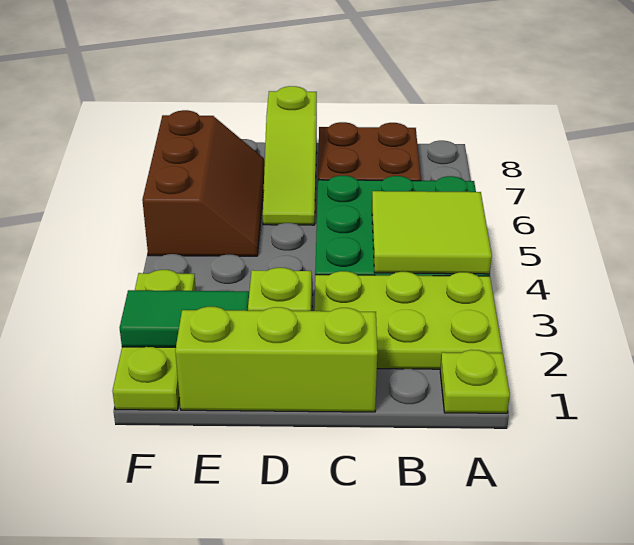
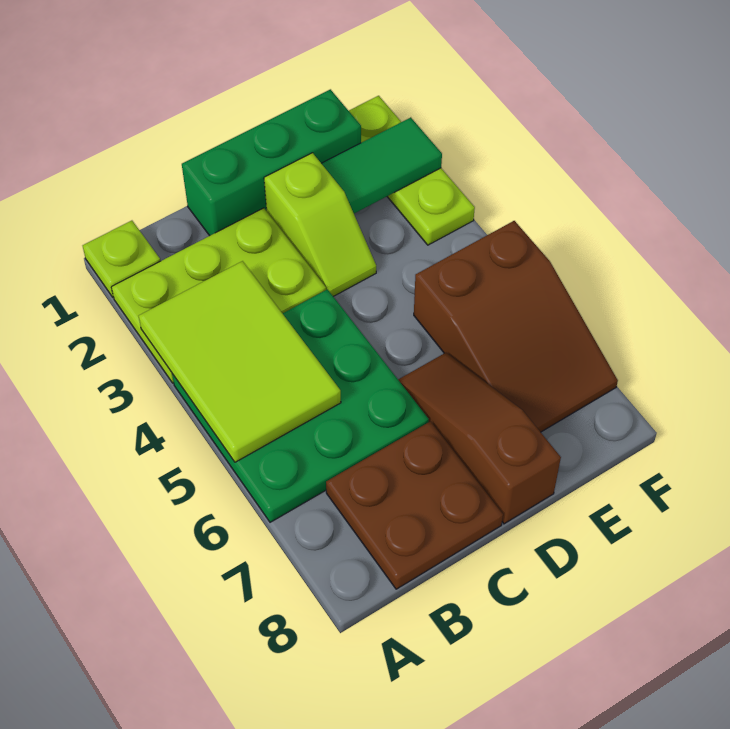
lime 2x2 tile [372,191,492,274] -> lime 2x3 tile [139,261,341,462]
lime 1x3 brick [175,307,378,412] -> green 1x3 brick [182,89,361,236]
lime 1x3 slope [263,86,317,225] -> brown 1x3 slope [398,353,561,524]
brown 2x3 slope [142,110,265,256] -> brown 2x3 slope turned to [414,221,618,432]

